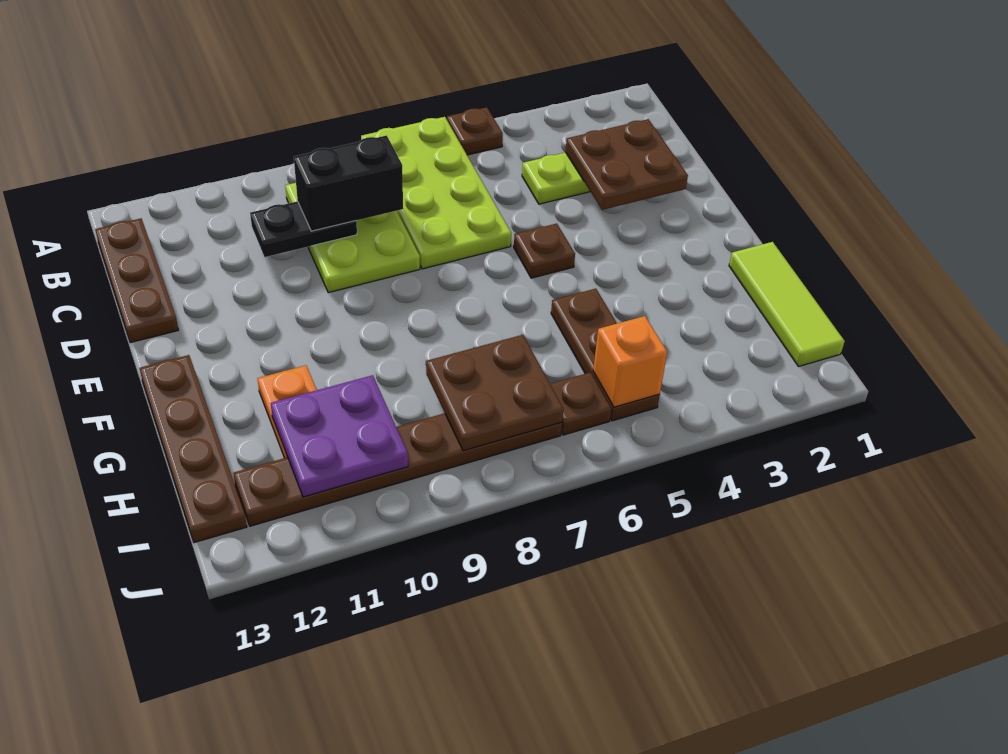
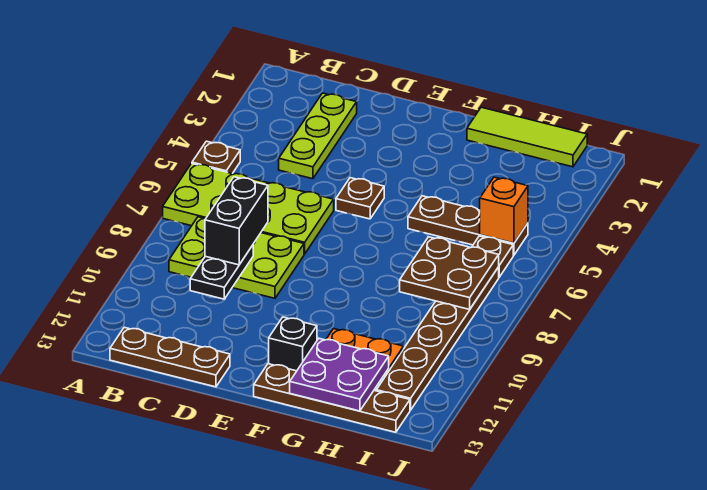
brown 2x2 plate [565,119,688,210] -> none
none -> black 1x1 brick [269,317,317,371]
purple 2x2 plate [271,375,408,497] -> purple 2x2 plate moved to [290,338,389,411]

